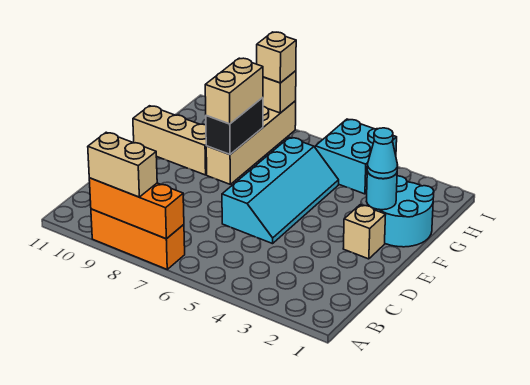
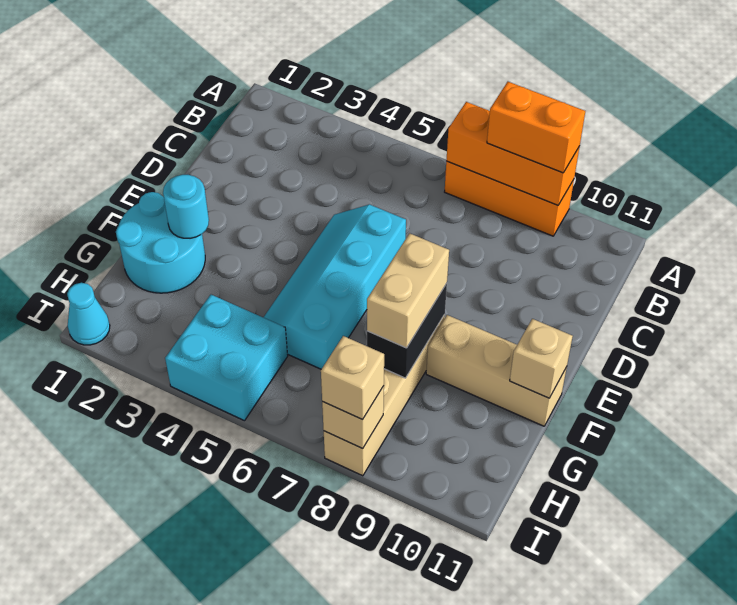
tan 1x2 brick [88,132,157,197] -> orange 1x2 brick [487,82,585,173]
tan 1x1 brick [343,205,386,259] -> tan 1x1 brick moved to [510,319,573,398]
cyan 1x1 cone [367,128,398,179] -> cyan 1x1 cone moved to [67,283,110,345]

